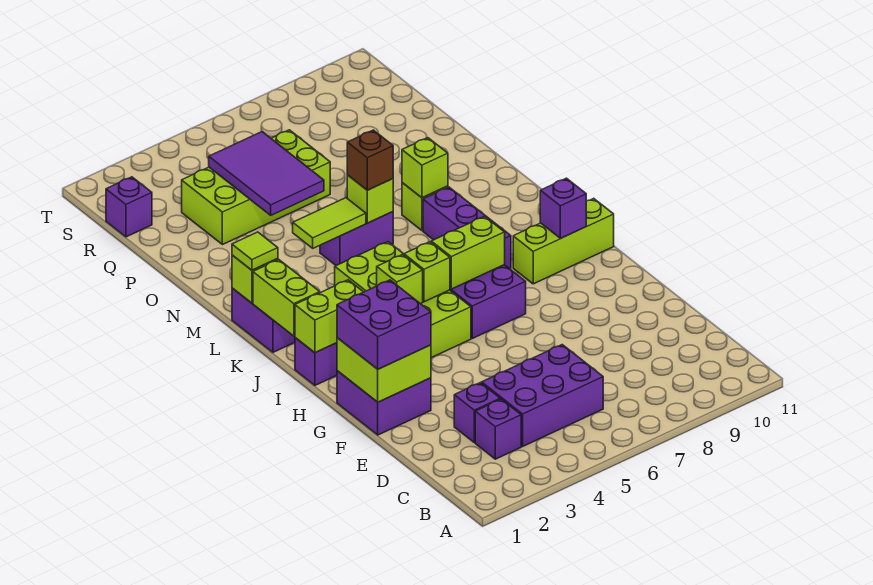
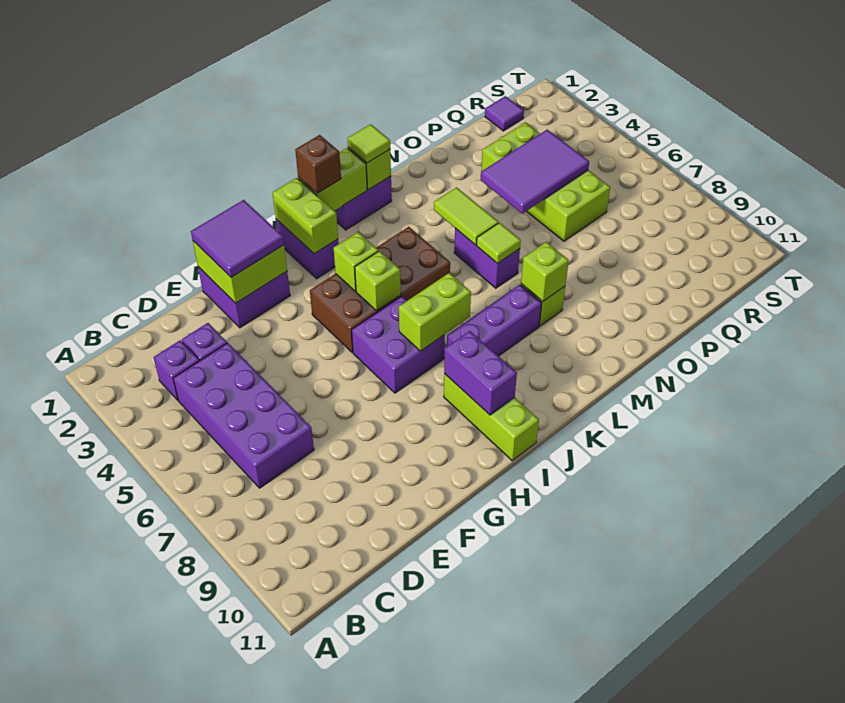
purple 2x3 brick [482,345,603,446] -> purple 2x4 brick [173,343,314,488]
purple 2x2 brick [337,280,431,369] -> purple 2x2 tile [191,200,284,277]
lime 2x4 brick [335,242,471,358] -> brown 2x4 brick [310,227,450,353]
lime 1x2 brick [431,216,505,289] -> lime 1x2 brick turned to [399,273,471,351]
purple 1x1 brick [540,178,586,238] -> purple 1x2 brick [444,331,517,415]
lime 1x1 brick [347,175,393,223] -> lime 1x1 tile [477,223,521,263]
brown 1x1 brick [347,130,393,190] -> brown 1x1 brick moved to [295,135,341,193]
purple 1x1 brick [106,177,152,237] -> purple 1x1 tile [485,96,524,131]

